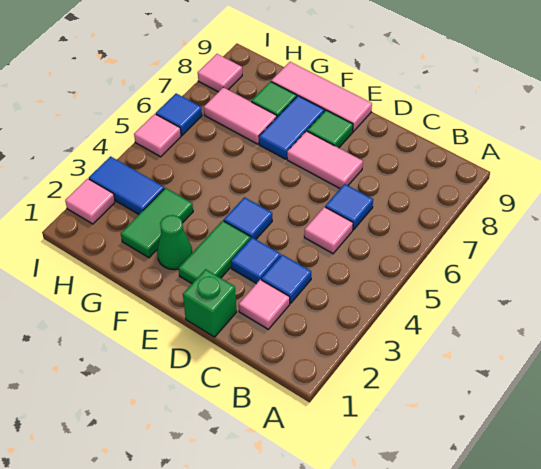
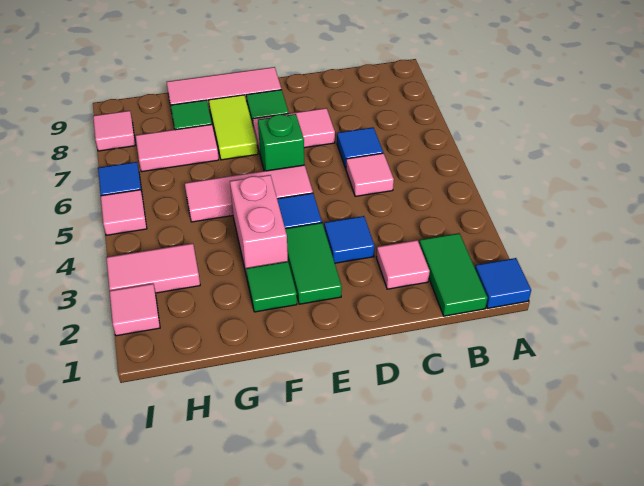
blue 1x1 tile [261,255,311,303] -> blue 1x1 tile moved to [475,258,531,308]
green 1x1 brick [183,269,237,337] -> green 1x1 brick moved to [258,114,304,171]
none -> pink 1x3 tile [185,165,313,222]
green 1x1 cone [157,215,192,270] -> green 1x1 tile [246,261,297,312]
none -> pink 1x2 brick [230,175,288,277]
blue 1x2 tile [259,96,325,159] -> lime 1x2 tile [209,95,258,160]
green 1x2 tile [121,188,193,258] -> green 1x2 tile moved to [419,233,487,316]
blue 1x2 tile [89,156,164,214] -> pink 1x2 tile [106,243,200,293]

